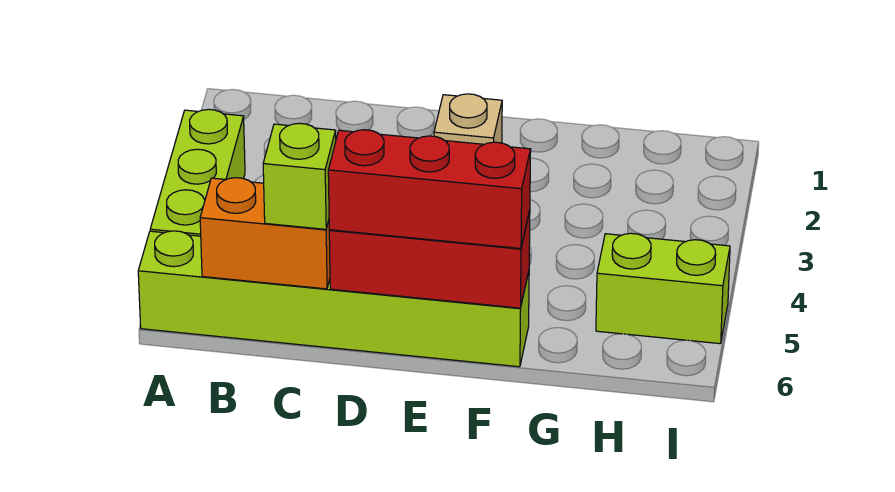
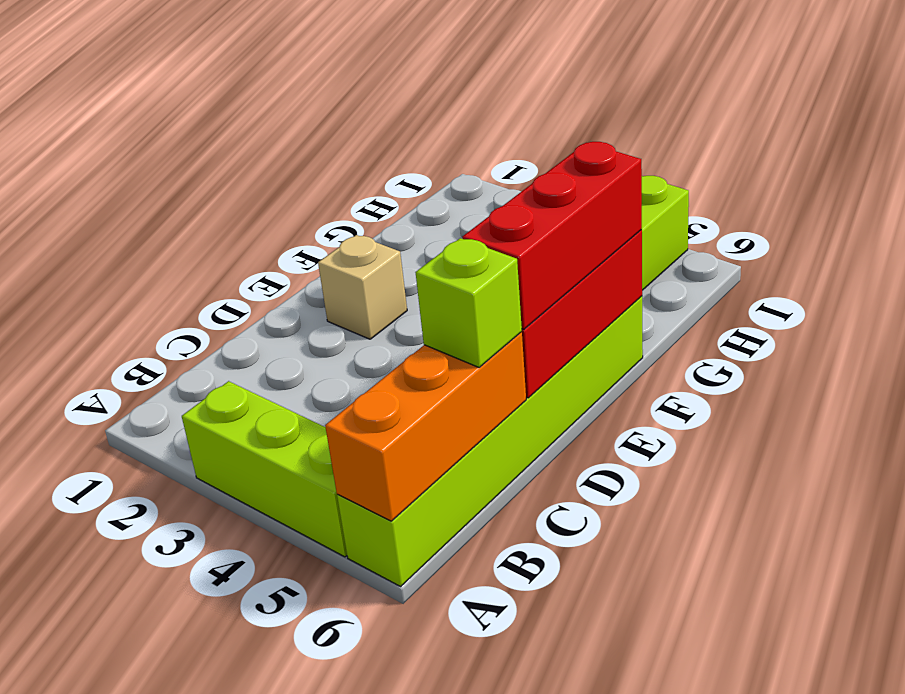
orange 1x2 brick [200,178,330,289] -> orange 1x3 brick [325,332,526,521]

